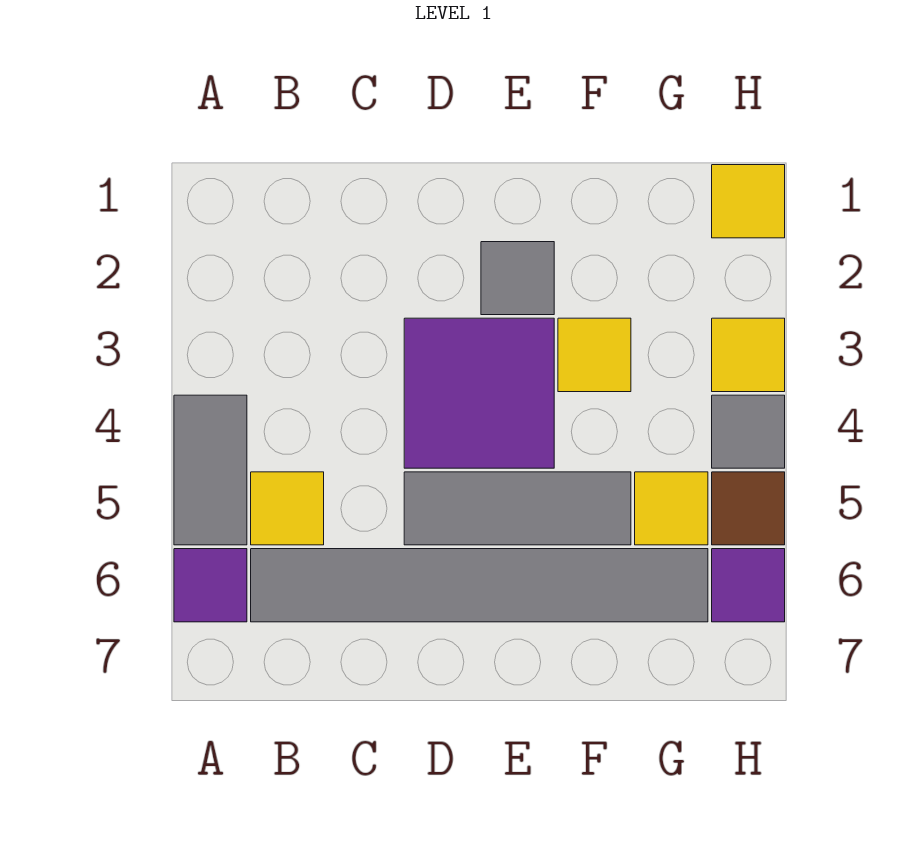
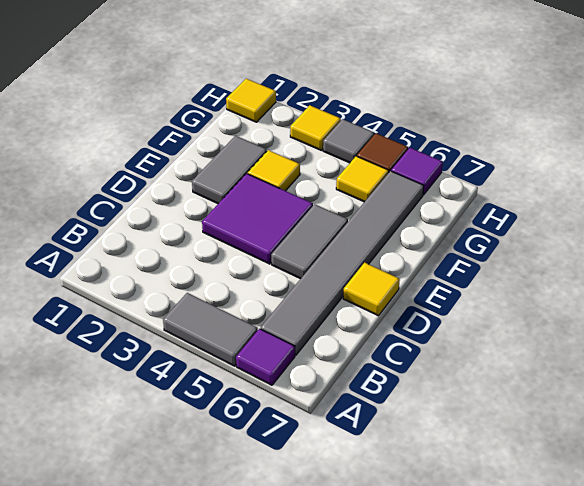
yellow 1x1 tile [251,472,324,545] -> yellow 1x1 tile moved to [343,263,400,316]
grey 1x3 tile [404,472,631,545] -> grey 1x2 tile [271,204,348,279]
grey 1x1 tile [481,242,554,315] -> grey 1x2 tile [192,136,267,204]

